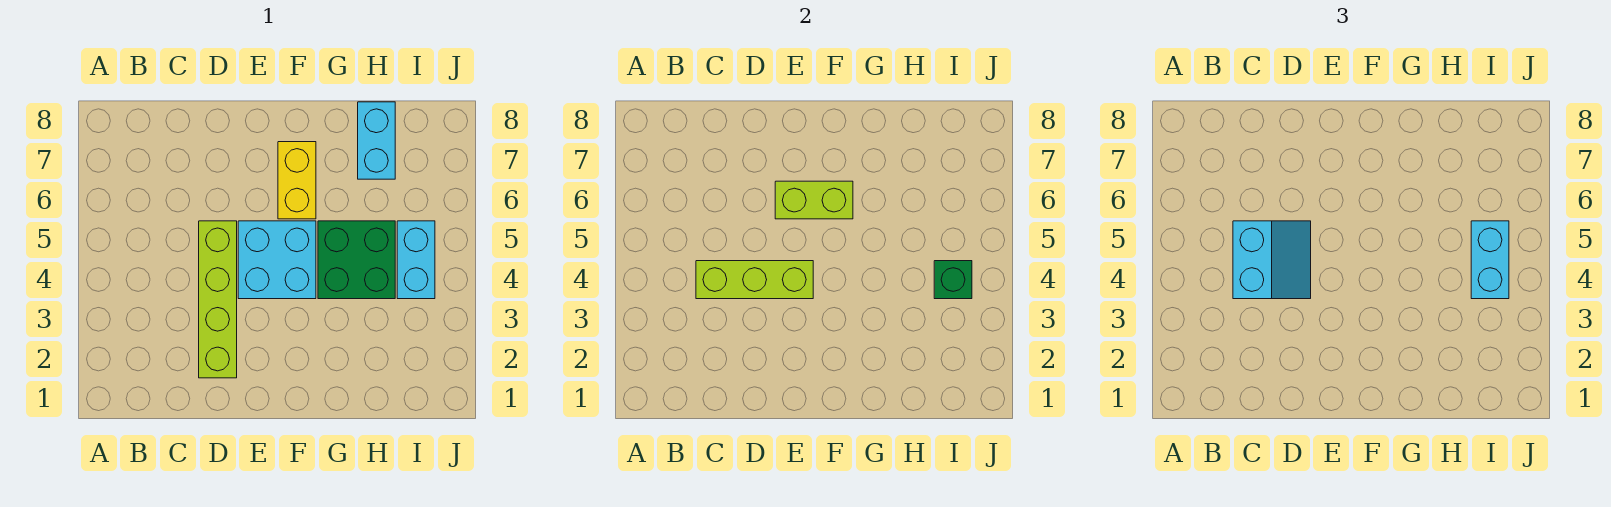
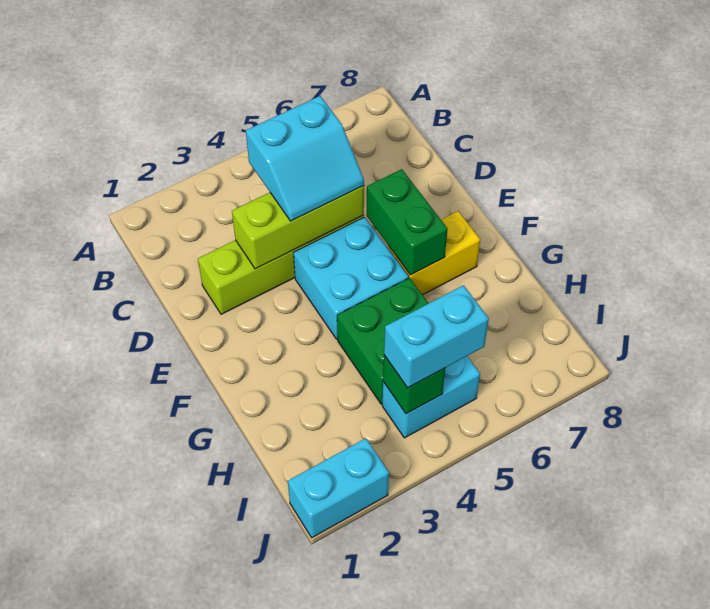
lime 1x3 brick [696,261,813,299] -> lime 1x3 brick turned to [232,186,364,269]
lime 1x2 brick [775,181,853,219] -> green 1x2 brick [367,169,447,275]
cyan 1x2 brick [358,102,395,179] -> cyan 1x2 brick moved to [288,438,389,538]

